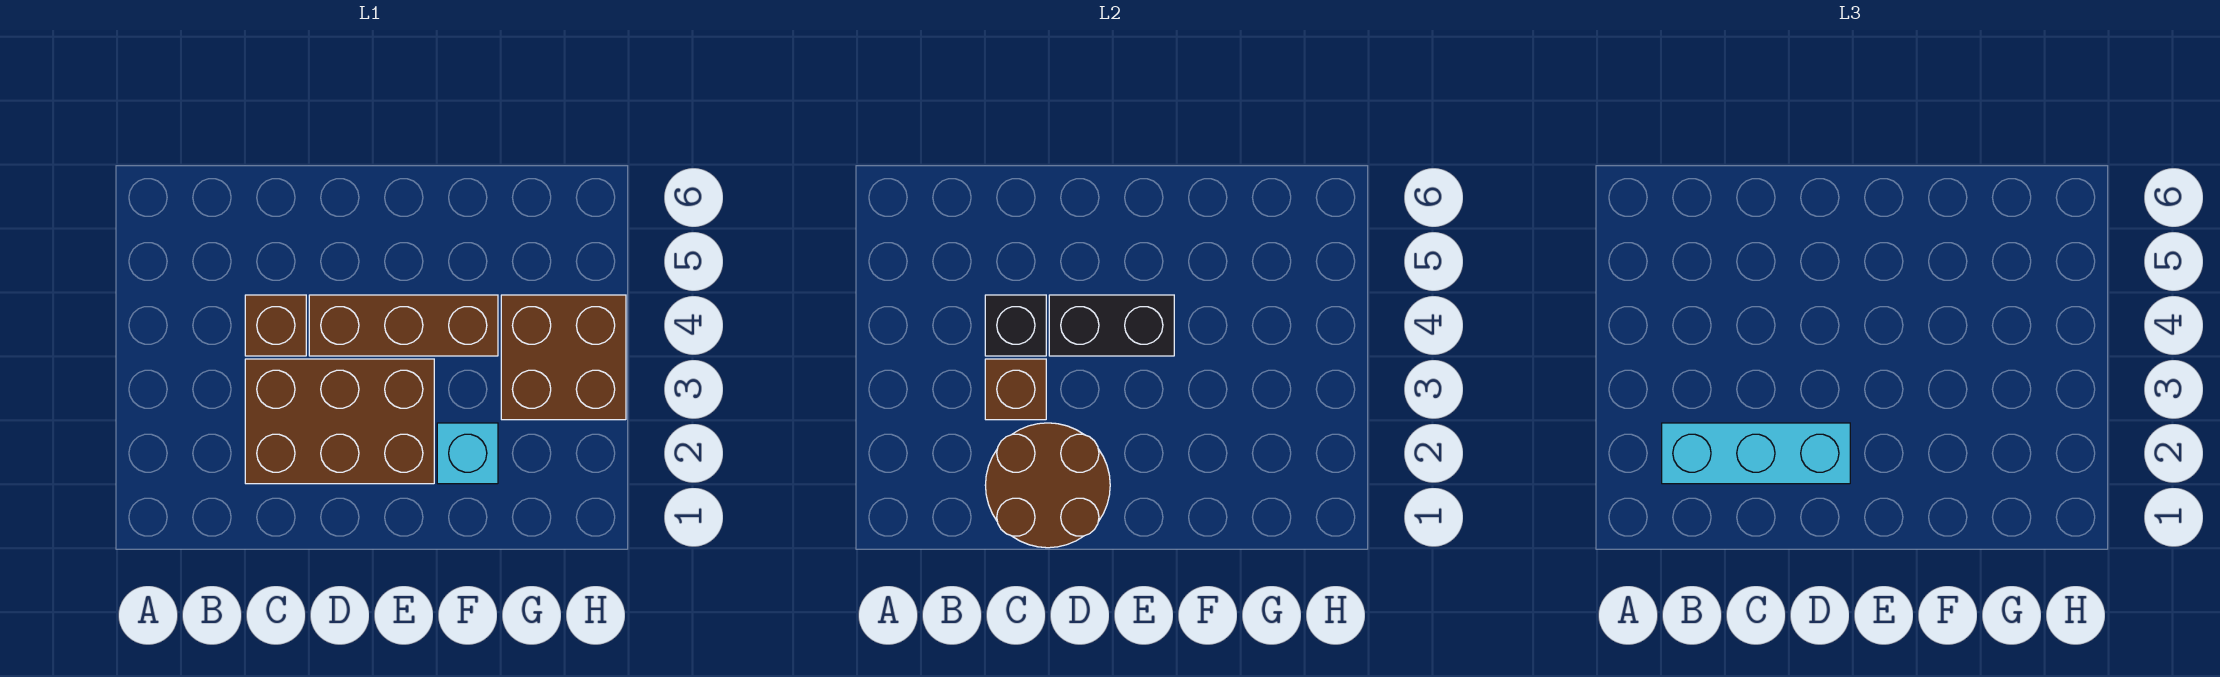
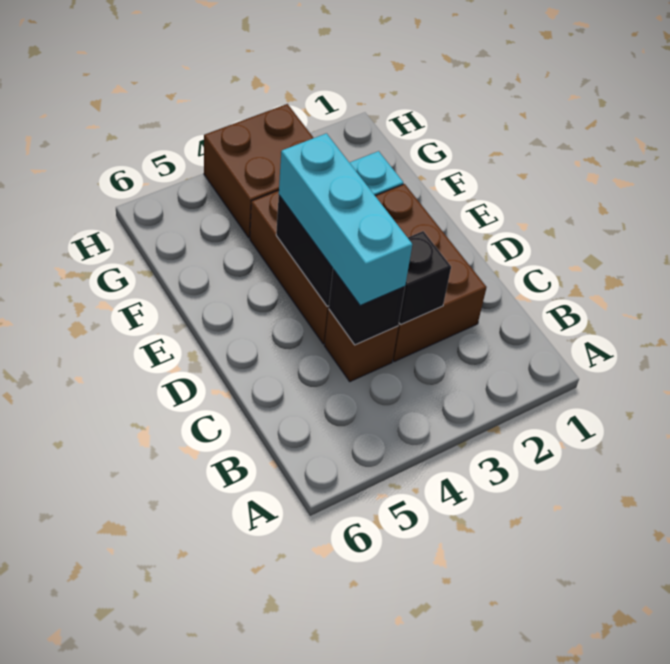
cyan 1x3 brick [1662,423,1850,484] -> cyan 1x3 brick moved to [279,133,412,305]
brown 2x2 round brick [985,423,1110,548] -> none
brown 1x1 brick [985,359,1046,420] -> black 1x1 brick [399,231,451,325]

